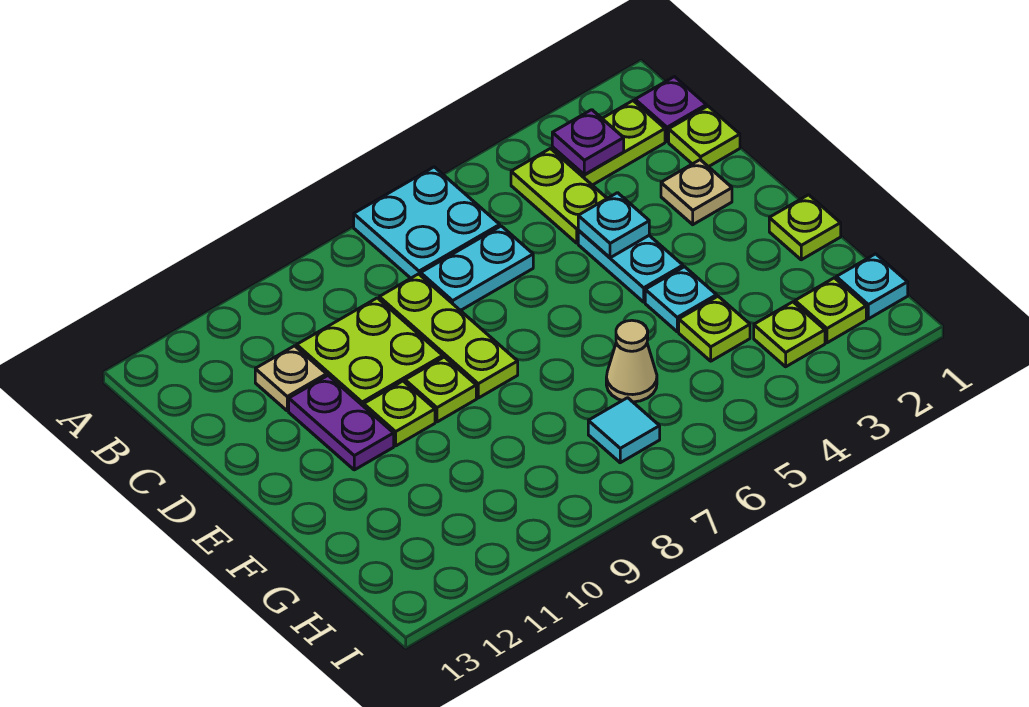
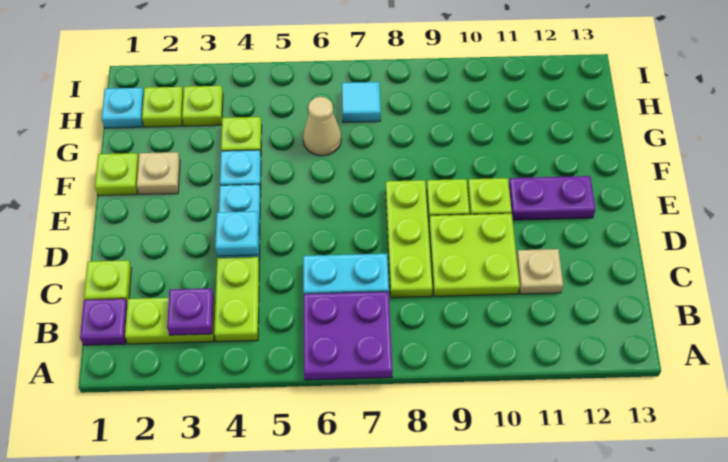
cyan 2x2 plate [354,167,500,278] -> purple 2x2 plate [304,292,393,380]
tan 1x1 plate [661,160,732,225] -> tan 1x1 plate moved to [137,152,180,195]
purple 1x2 plate [289,376,394,470] -> purple 1x2 plate turned to [509,176,596,220]

